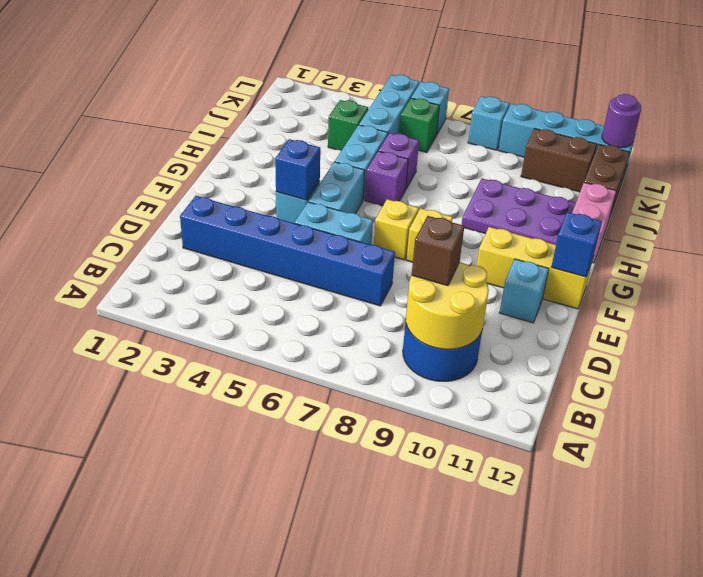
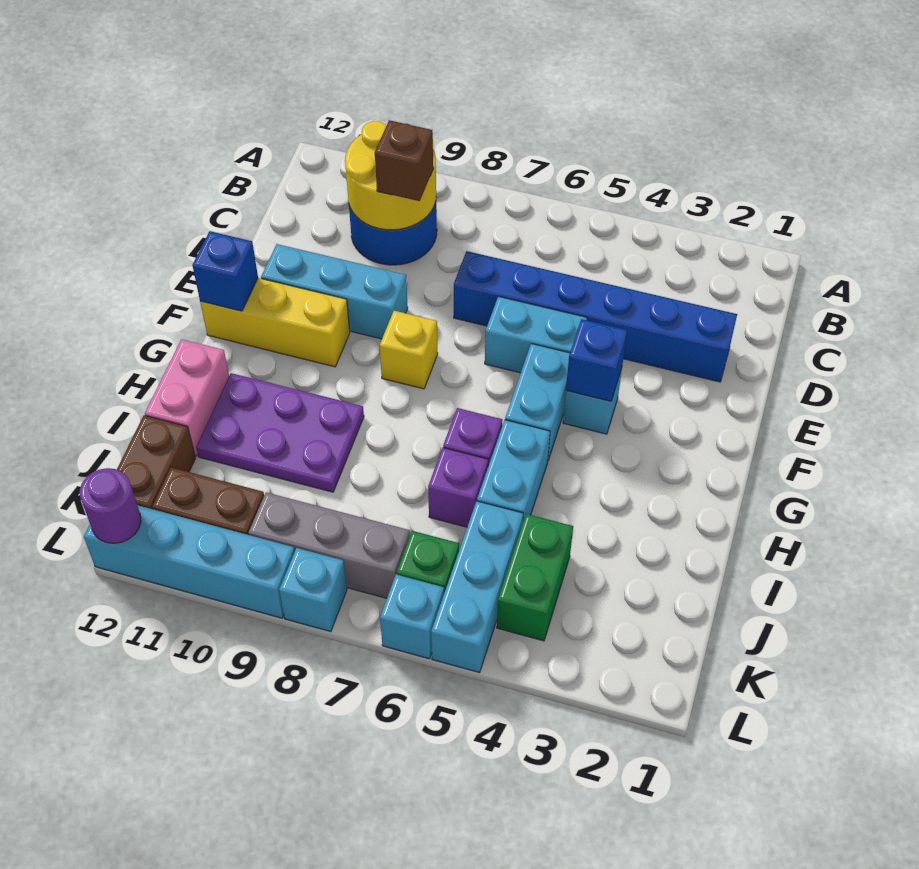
cyan 1x1 brick [499,259,549,323] -> cyan 1x3 brick [261,244,408,339]
yellow 1x1 brick [374,199,419,260] -> none
green 1x1 brick [328,100,368,151] -> green 1x2 brick [497,514,573,641]
none -> grey 1x3 brick [249,492,410,598]

